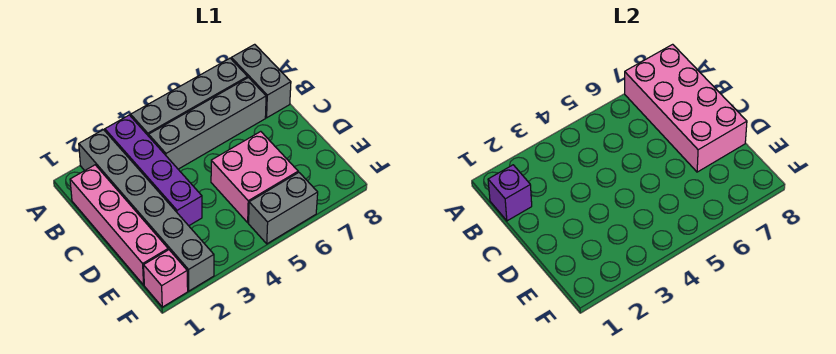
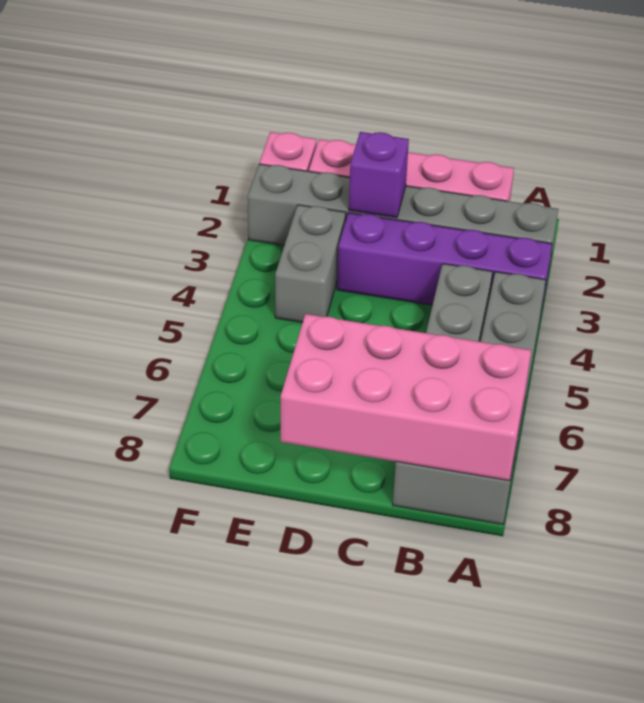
purple 1x1 brick [488,165,532,221] -> purple 1x1 brick moved to [349,132,409,218]
pink 2x2 brick [211,131,298,223] -> none
grey 1x2 brick [249,173,318,244] -> grey 1x2 brick moved to [275,205,346,323]

